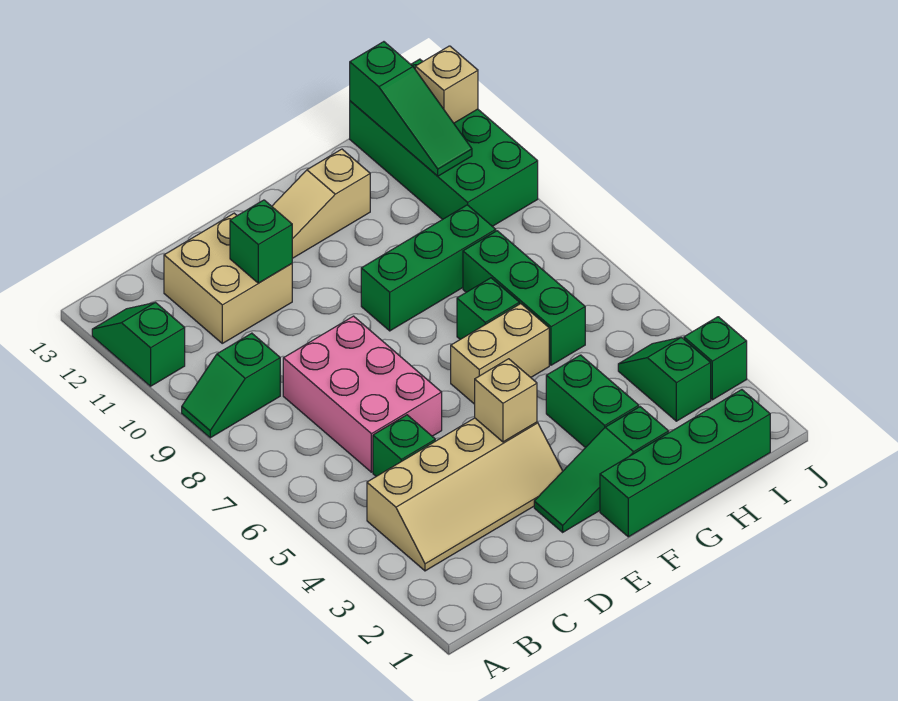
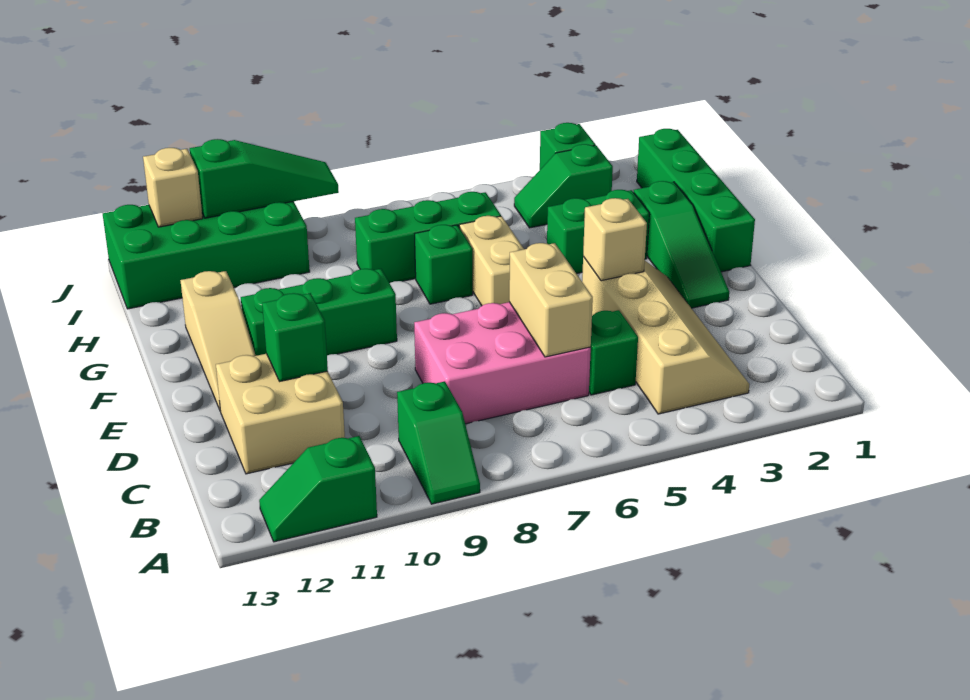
none -> tan 1x2 brick [509,243,593,357]
green 1x3 brick [361,205,496,331] -> green 1x3 brick turned to [241,269,397,356]
green 1x3 slope [350,42,472,176] -> green 1x3 slope moved to [190,139,339,218]

